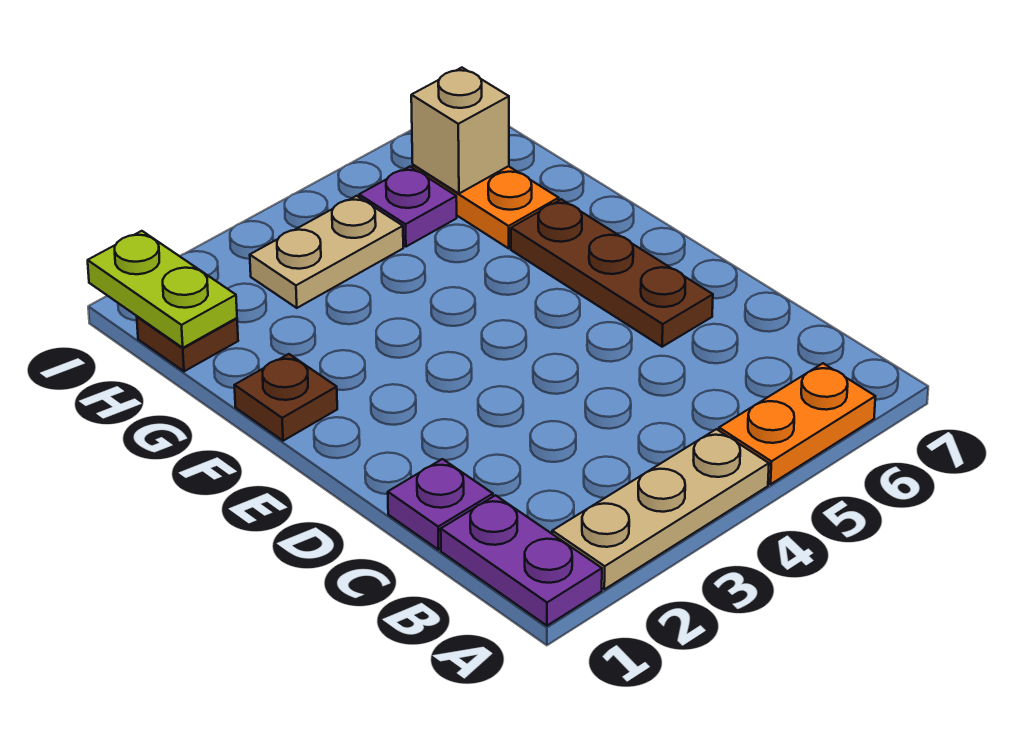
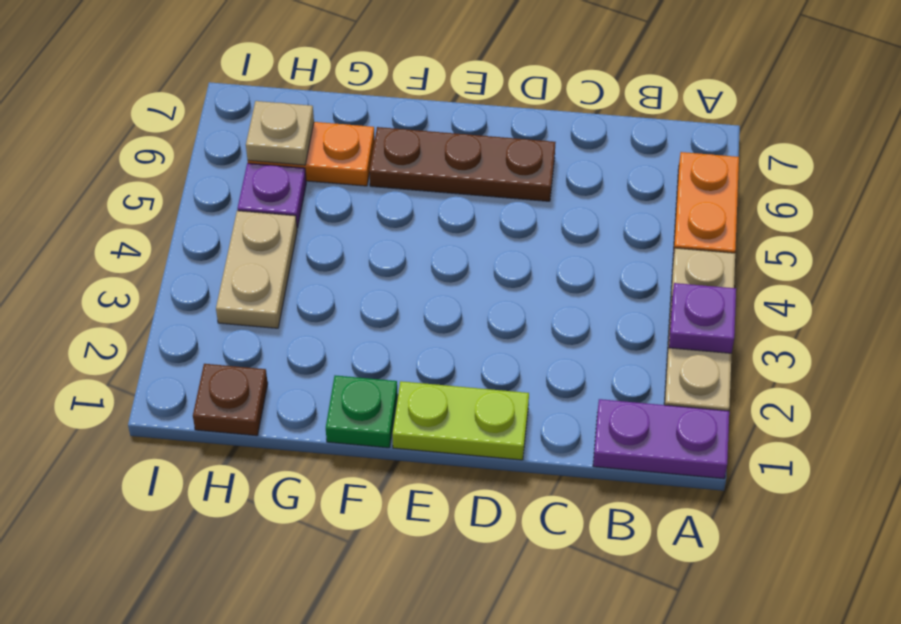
purple 1x1 plate [388,459,493,550] -> purple 1x1 plate moved to [669,283,736,353]
brown 1x1 plate [234,354,337,441] -> green 1x1 plate [326,375,398,448]
lime 1x2 plate [88,231,237,348] -> lime 1x2 plate moved to [392,381,529,460]
tan 1x1 brick [411,68,509,194] -> tan 1x1 plate [246,101,314,165]

